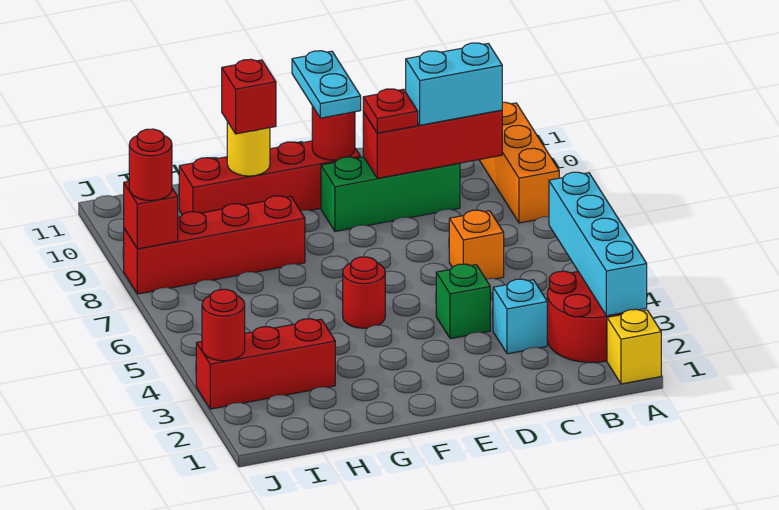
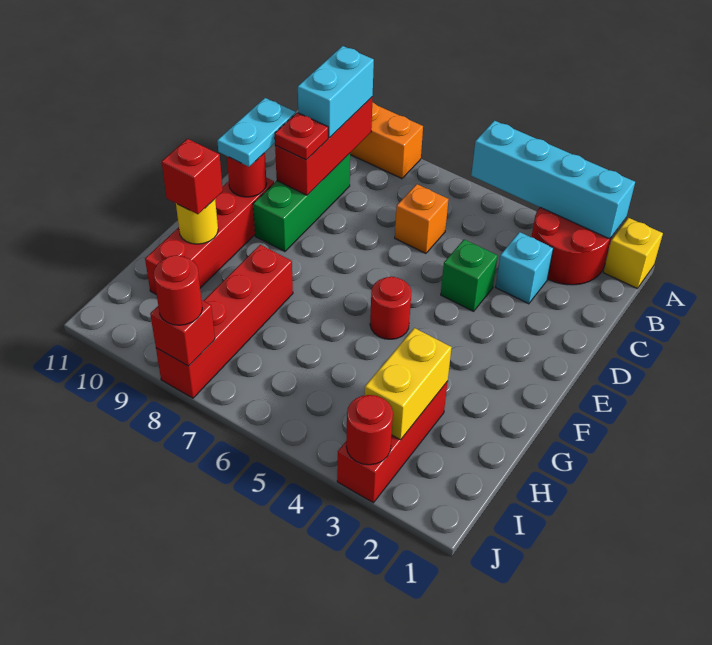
cyan 1x2 plate [292,51,361,118] -> cyan 1x2 plate turned to [217,98,296,167]
none -> yellow 1x2 brick [365,328,452,440]

